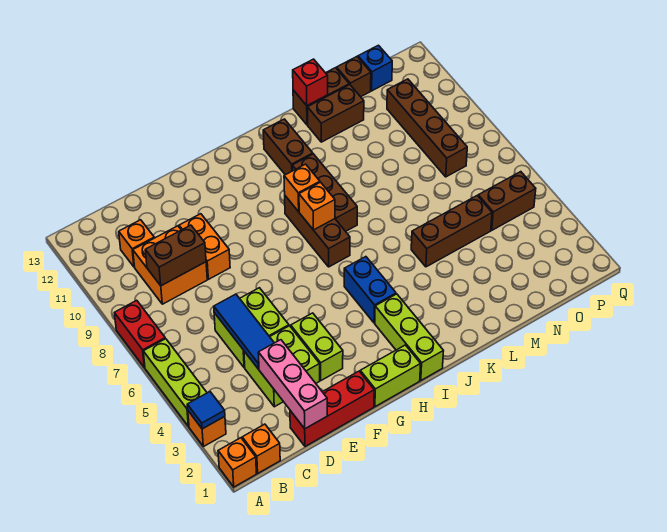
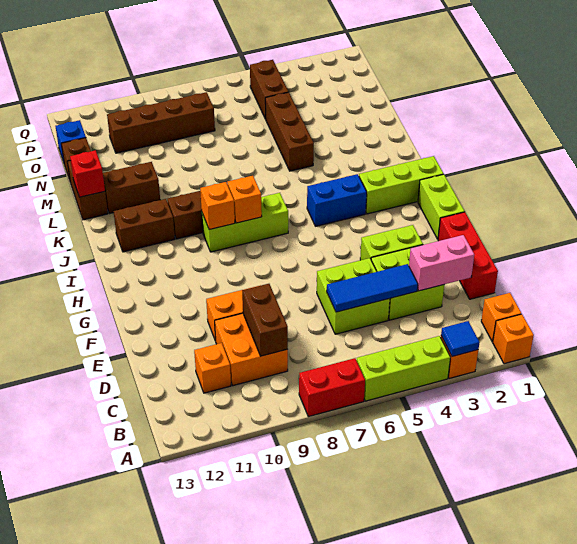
pink 1x3 brick [258,340,327,429] -> pink 1x2 brick [409,235,474,291]
brown 1x3 brick [285,196,350,267] -> lime 1x3 brick [202,193,288,252]
brown 1x2 brick [307,85,364,142] -> brown 1x2 brick turned to [103,162,160,214]

